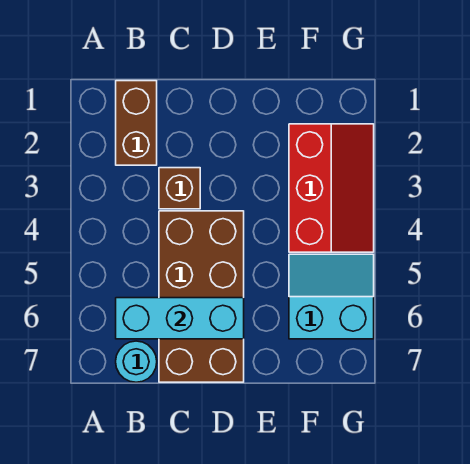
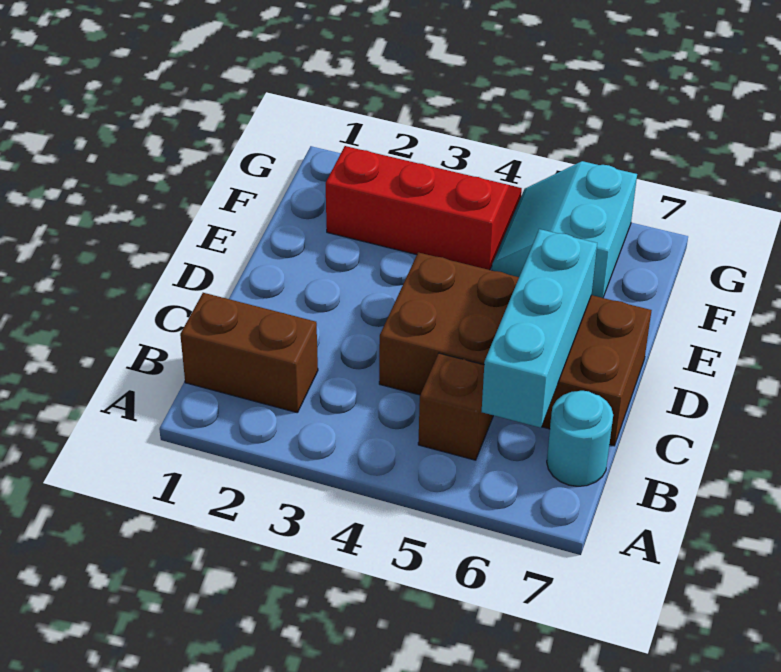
brown 1x1 brick [159,168,200,209] -> brown 1x1 brick moved to [418,353,493,460]

